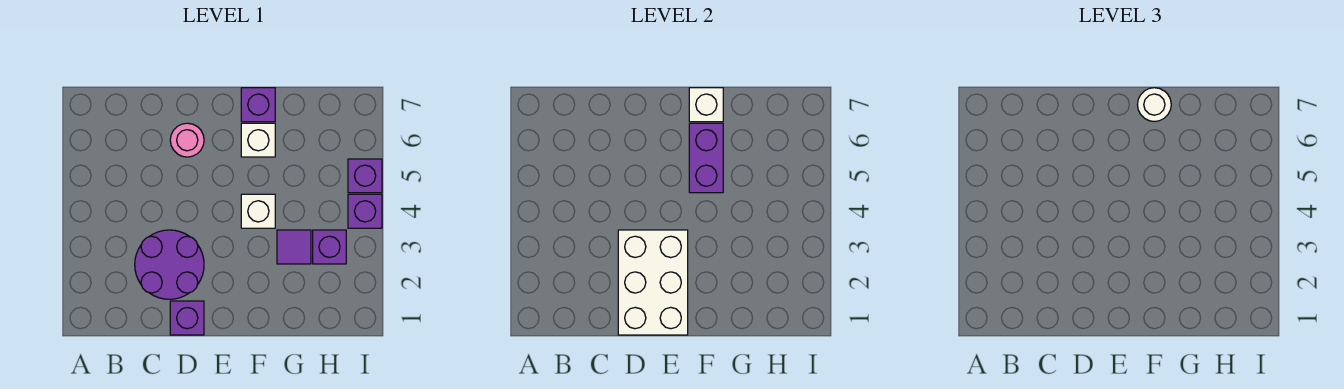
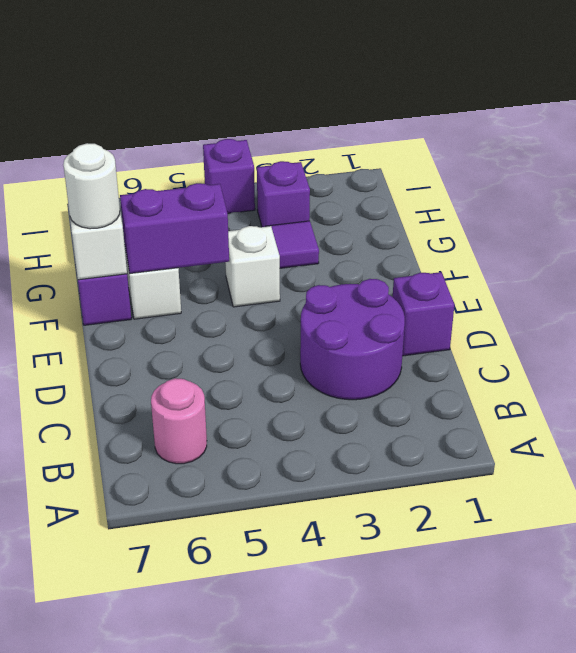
white 2x3 brick [618,230,688,335] -> none
pink 1x1 round brick [170,123,204,157] -> pink 1x1 round brick moved to [151,378,207,464]
purple 1x1 brick [348,159,382,193] -> none

